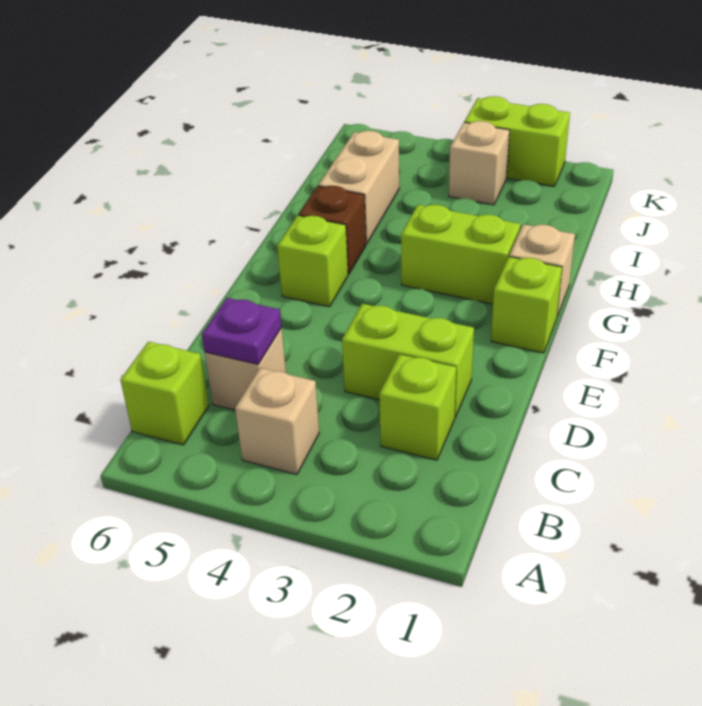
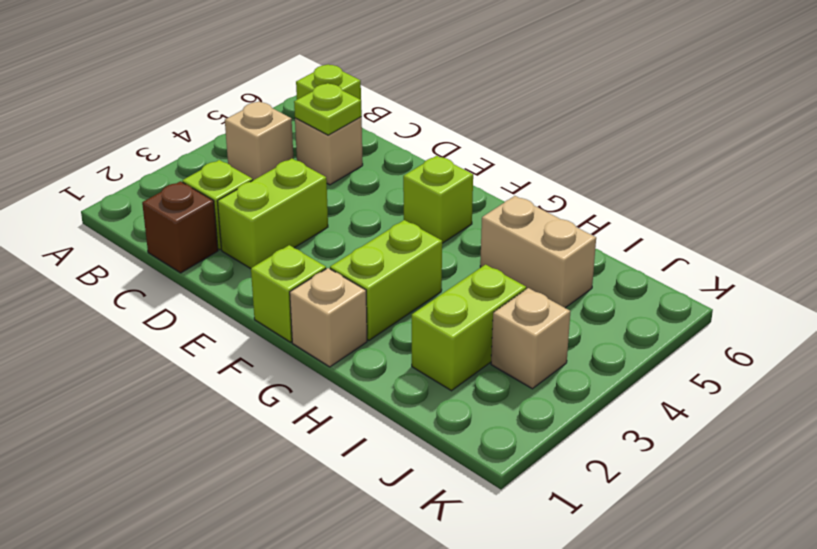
purple 1x1 plate [202,298,281,364] -> lime 1x1 plate [294,83,362,135]
brown 1x1 brick [298,186,366,274] -> brown 1x1 brick moved to [142,181,218,273]
lime 1x2 brick [464,96,570,186] -> lime 1x2 brick moved to [412,265,526,391]

